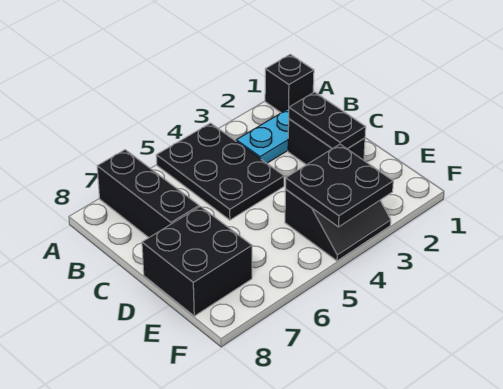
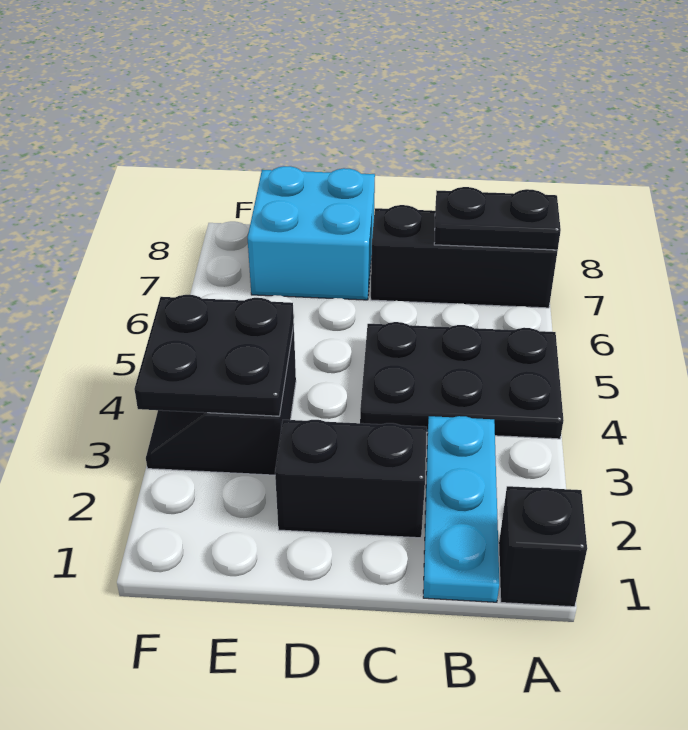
black 1x2 plate [289,92,366,149] -> black 1x2 plate moved to [434,187,561,250]
black 2x2 brick [142,206,252,316] -> cyan 2x2 brick [248,166,375,300]

